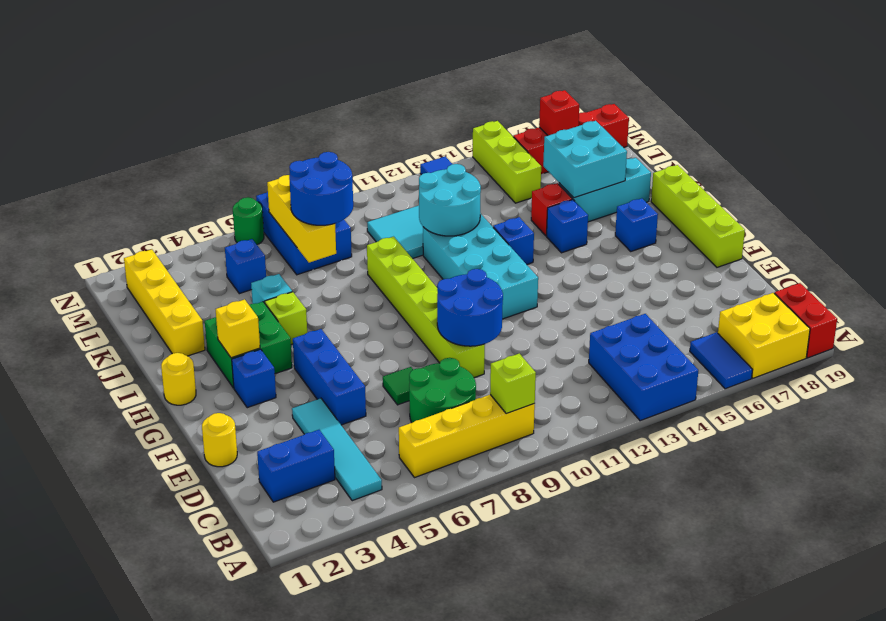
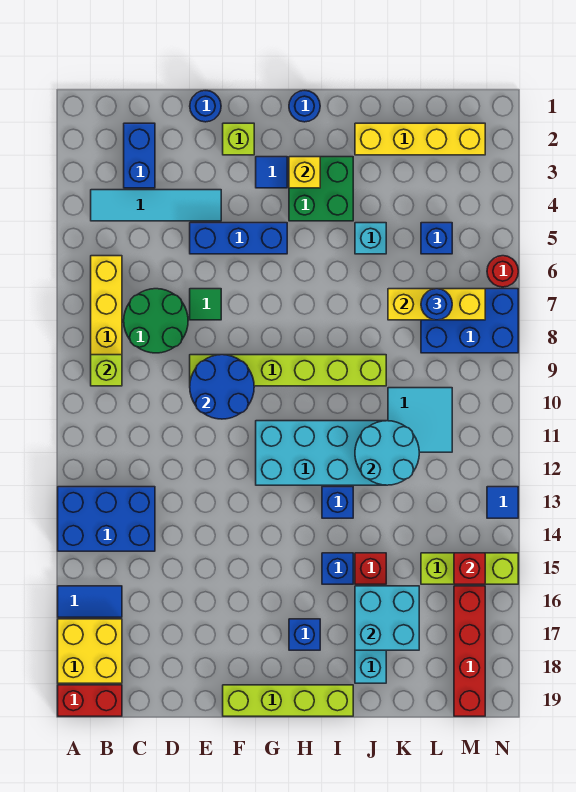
yellow 1x1 round brick [202,413,237,467] -> blue 1x1 round brick [190,91,221,122]
blue 1x1 brick [232,349,276,408] -> blue 1x1 tile [256,157,287,188]
yellow 1x1 round brick [161,353,196,405] -> blue 1x1 round brick [289,90,320,122]
lime 1x1 brick [265,292,307,344] -> lime 1x1 brick moved to [223,123,254,155]
blue 2x2 round brick [289,152,353,225] -> blue 1x1 round brick [421,289,452,320]
red 1x1 brick [539,90,579,136] -> red 1x1 brick moved to [454,553,485,584]
green 1x1 round brick [233,198,264,245] -> red 1x1 round brick [487,256,518,287]

